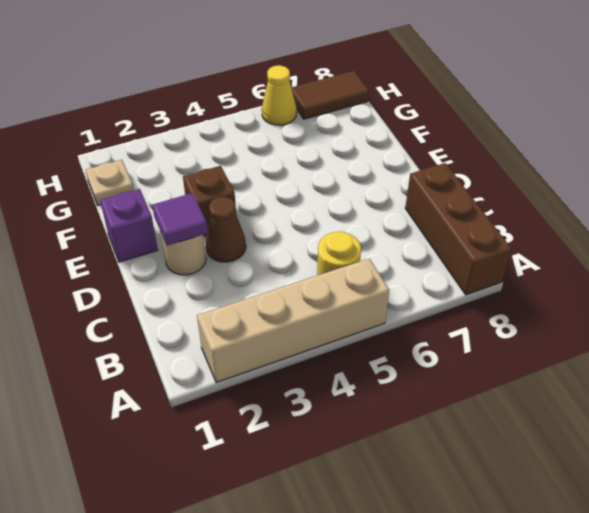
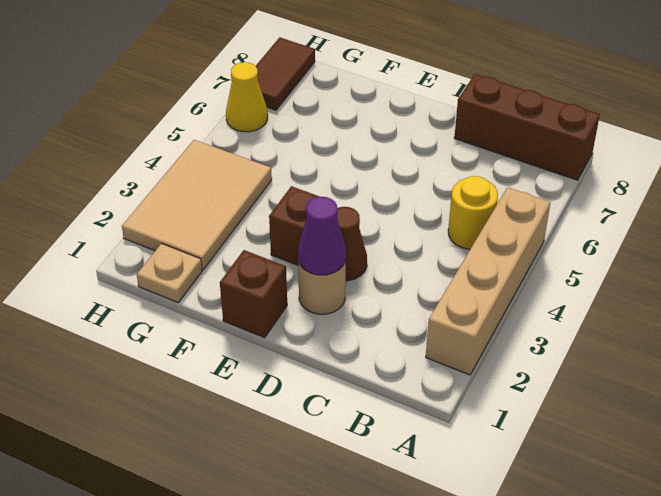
purple 1x1 tile [152,193,208,246] -> purple 1x1 cone [298,197,346,275]
purple 1x1 brick [100,189,158,262] -> brown 1x1 brick [220,250,287,338]
none -> tan 2x3 tile [122,140,272,270]

